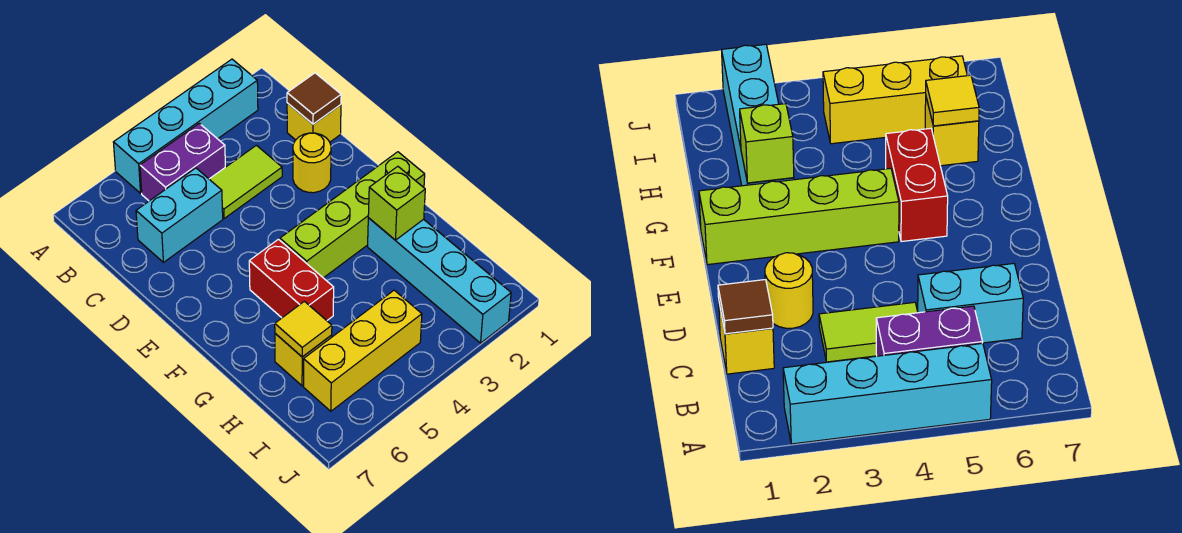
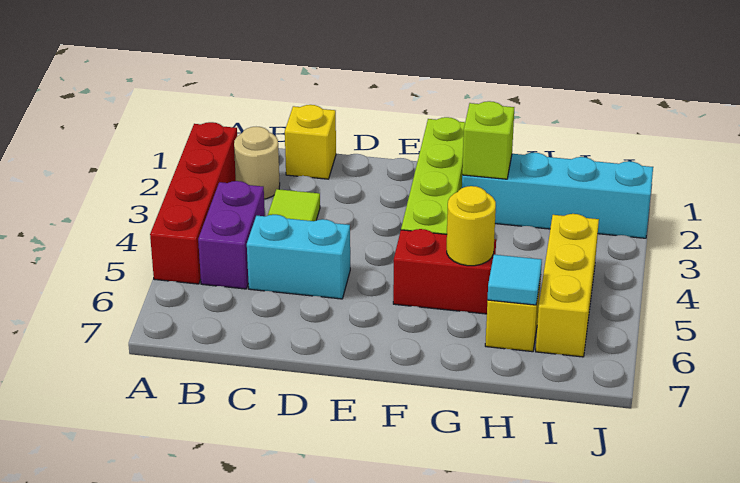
cyan 1x4 brick [113,59,258,193] -> red 1x4 brick [150,122,237,284]
none -> tan 1x1 round brick [234,127,280,199]
brown 1x1 tile [287,73,341,124] -> none
cyan 1x2 brick [136,168,223,262] -> cyan 1x2 brick turned to [247,215,350,299]
yellow 1x1 round brick [293,133,331,193] -> yellow 1x1 round brick moved to [447,186,496,266]
yellow 1x1 tile [275,301,332,357] -> cyan 1x1 tile [487,255,542,305]

